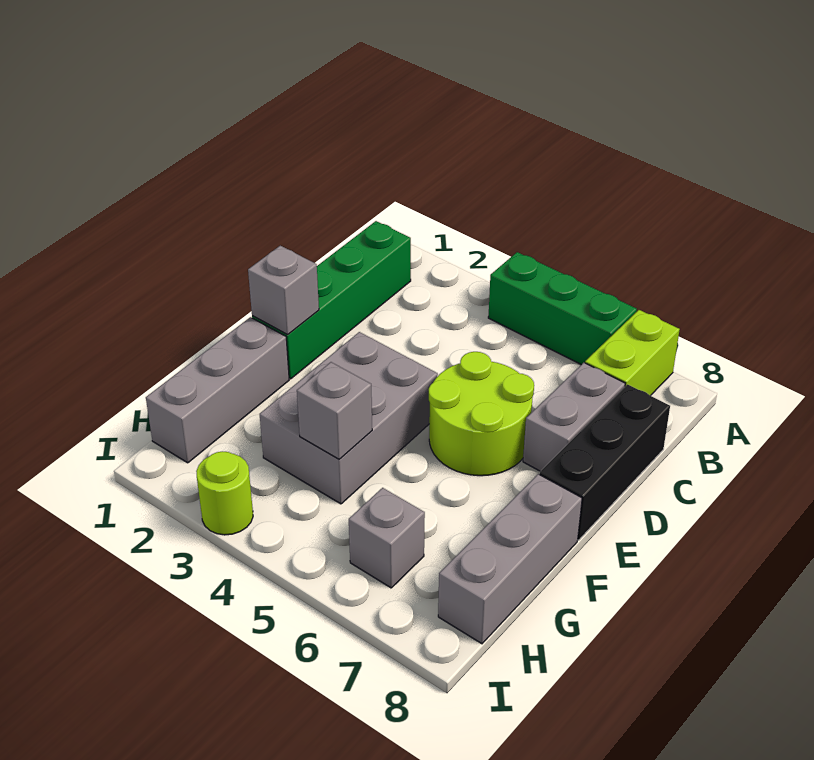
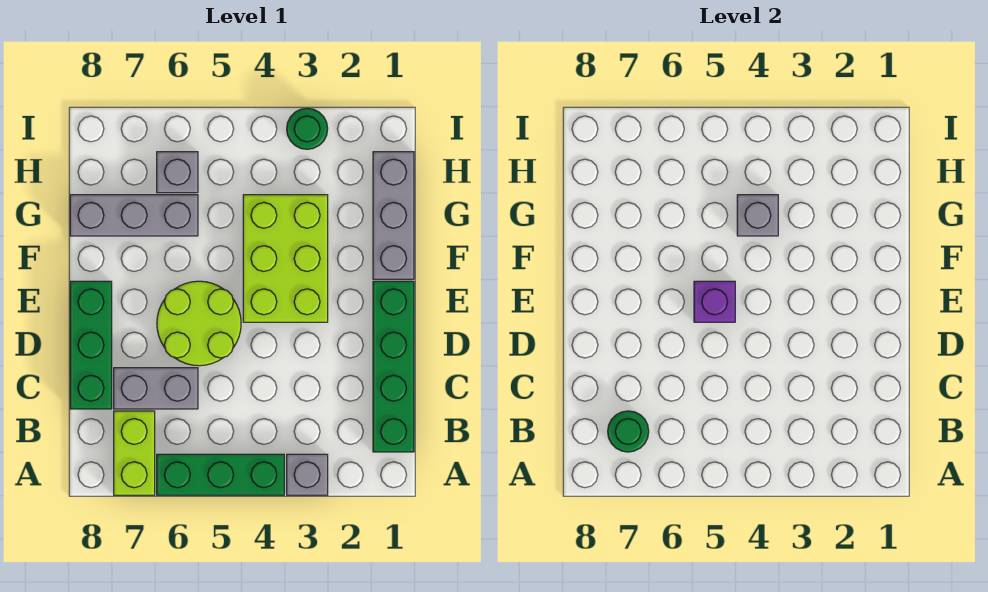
none -> green 1x1 round brick [608,411,649,452]
grey 1x2 brick [523,363,625,471] -> grey 1x2 brick turned to [114,368,198,409]
black 1x3 brick [539,384,670,540] -> green 1x3 brick [70,281,112,409]
grey 1x1 brick [248,246,319,334] -> grey 1x1 brick moved to [287,454,328,495]
grey 2x3 brick [260,332,438,504] -> lime 2x3 brick [243,195,328,322]
none -> purple 1x1 brick [694,281,735,322]
grey 1x3 brick [438,474,582,644] -> grey 1x3 brick turned to [70,195,198,236]
lime 1x1 round brick [196,451,253,535] -> green 1x1 round brick [287,108,328,149]

